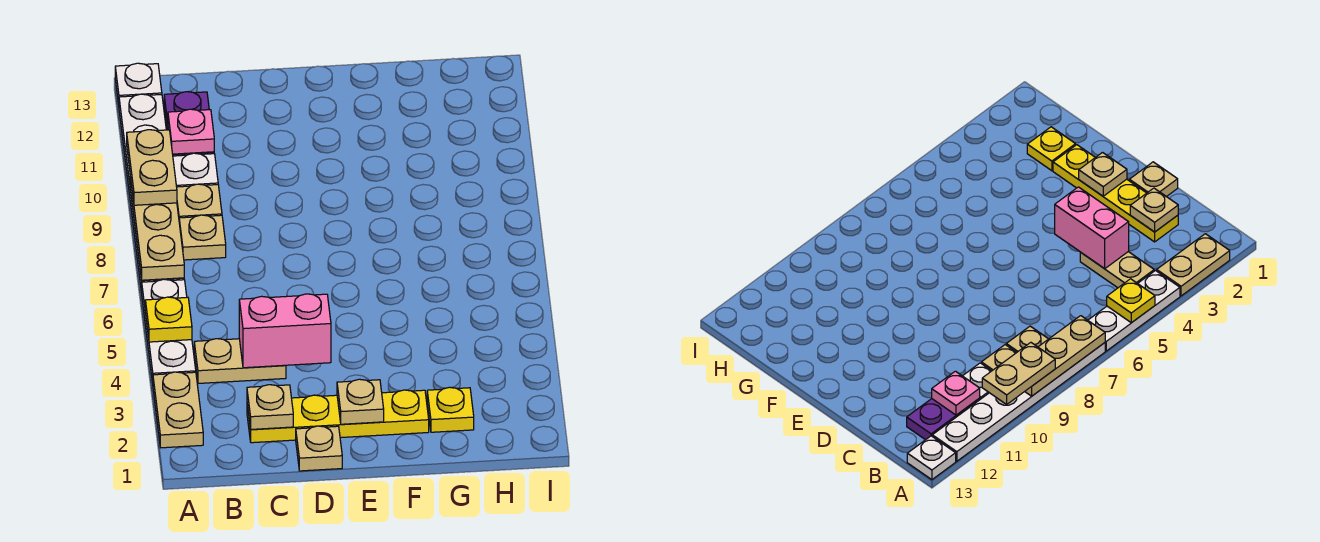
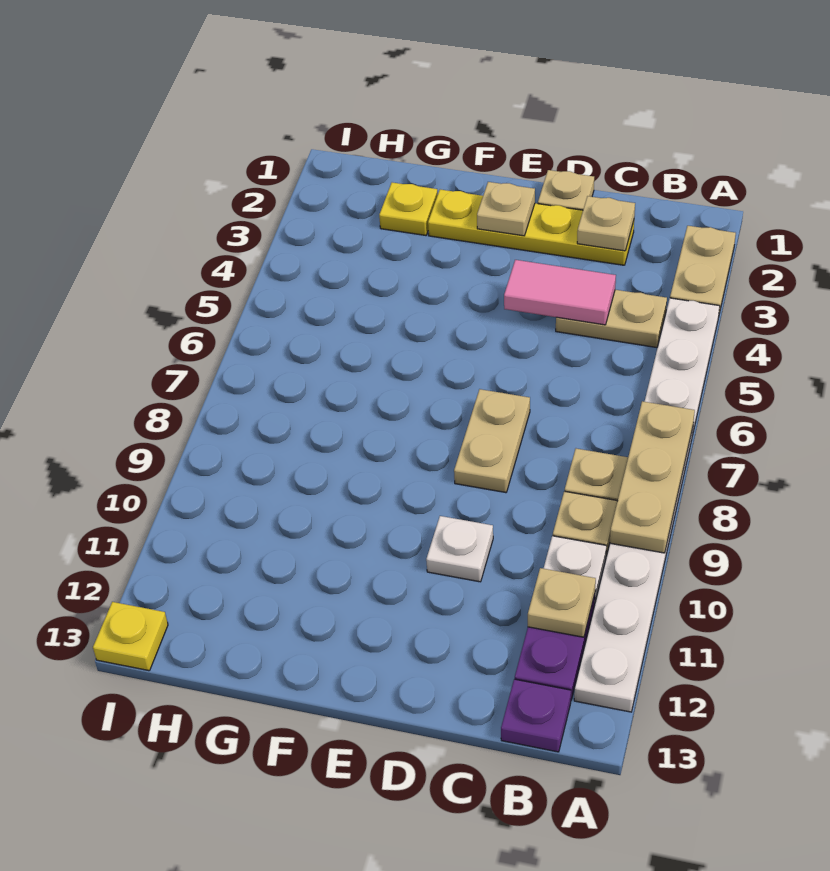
yellow 1x1 plate [145,297,192,342] -> yellow 1x1 plate moved to [93,602,168,671]
tan 1x2 plate [127,130,177,205] -> tan 1x2 plate moved to [454,389,530,493]
white 1x1 plate [115,63,162,105] -> white 1x1 plate moved to [426,516,493,582]
pink 1x1 plate [168,109,214,154] -> tan 1x1 plate [528,568,596,637]
none -> purple 1x1 plate [501,679,571,752]
pink 1x2 brick [239,294,331,368] -> pink 1x2 tile [504,260,616,325]

